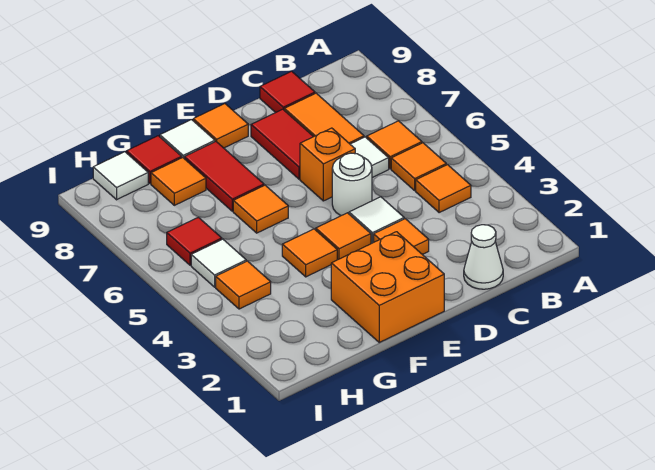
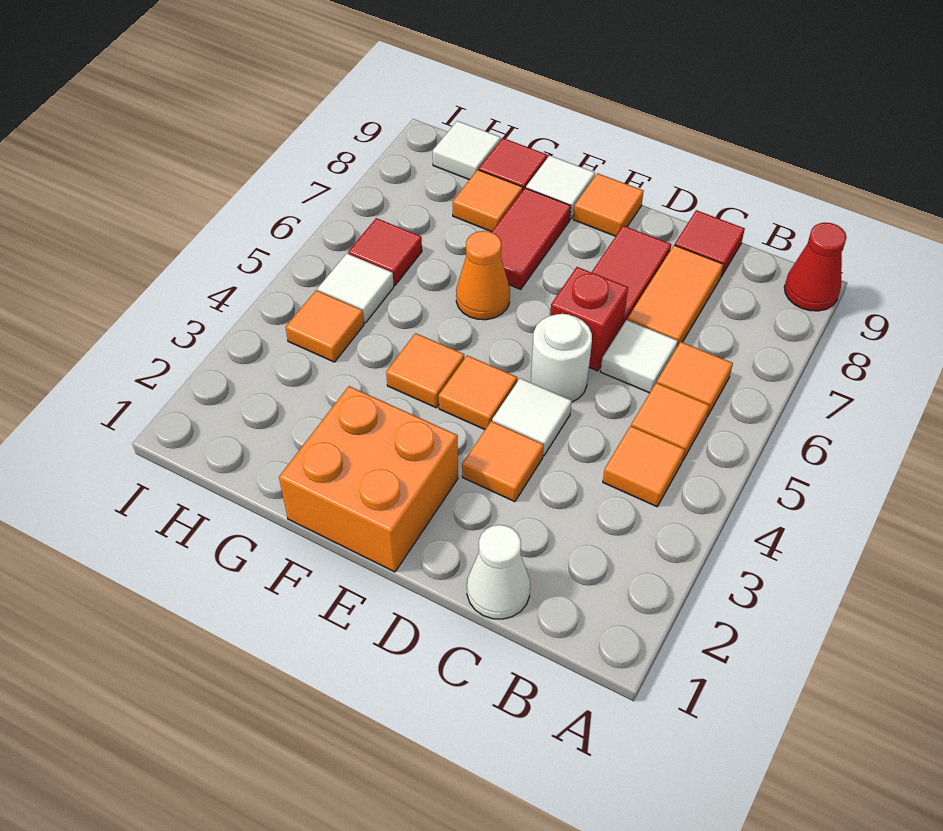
none -> red 1x1 cone [784,223,847,311]
orange 1x1 brick [300,128,355,201] -> red 1x1 brick [550,267,628,371]
orange 1x1 tile [233,185,288,233] -> orange 1x1 cone [456,231,510,320]

